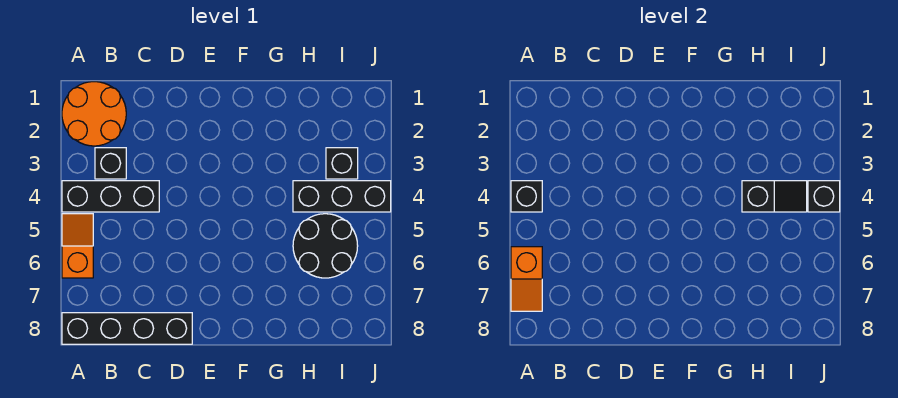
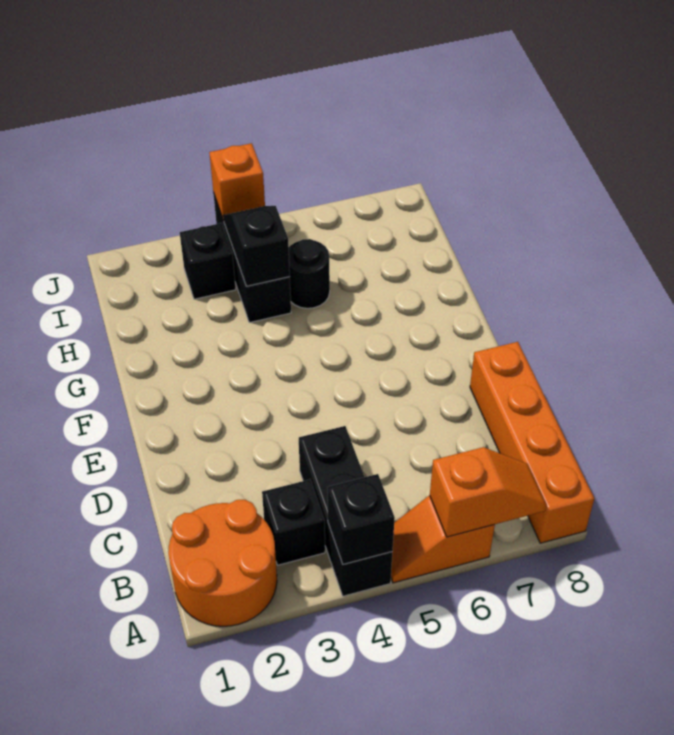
black 1x4 brick [62,313,192,344] -> orange 1x4 brick [470,342,594,543]
black 2x2 round brick [293,214,358,278] -> black 1x1 round brick [289,239,330,308]
black 1x1 brick [808,181,840,212] -> orange 1x1 brick [209,143,265,221]

